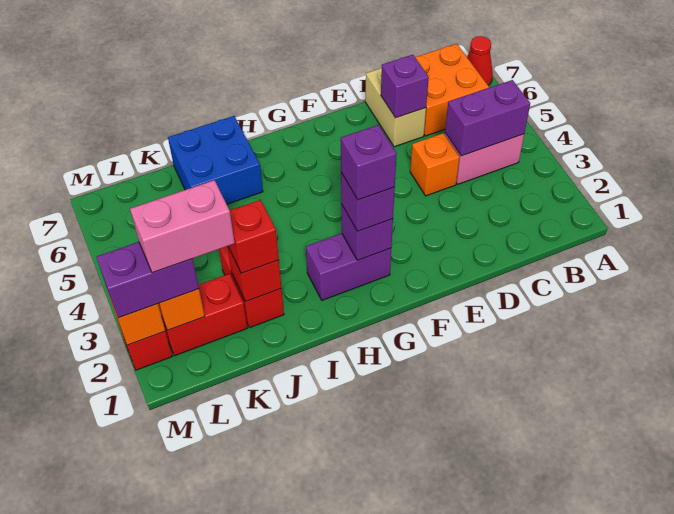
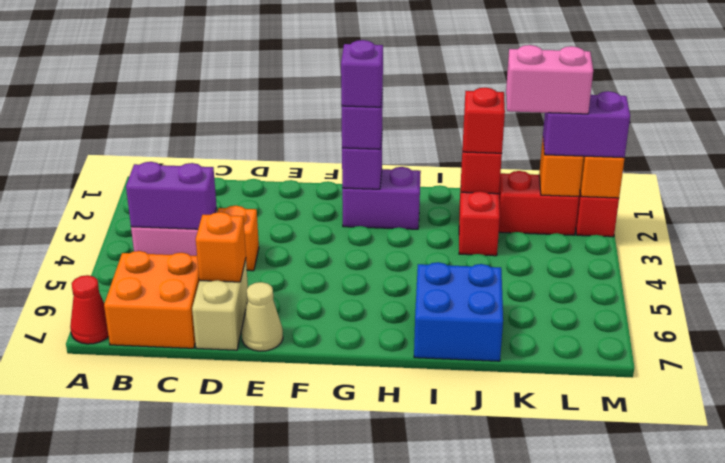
purple 1x1 brick [381,55,429,118] -> orange 1x1 brick [196,212,246,282]
none -> tan 1x1 cone [242,282,283,351]

